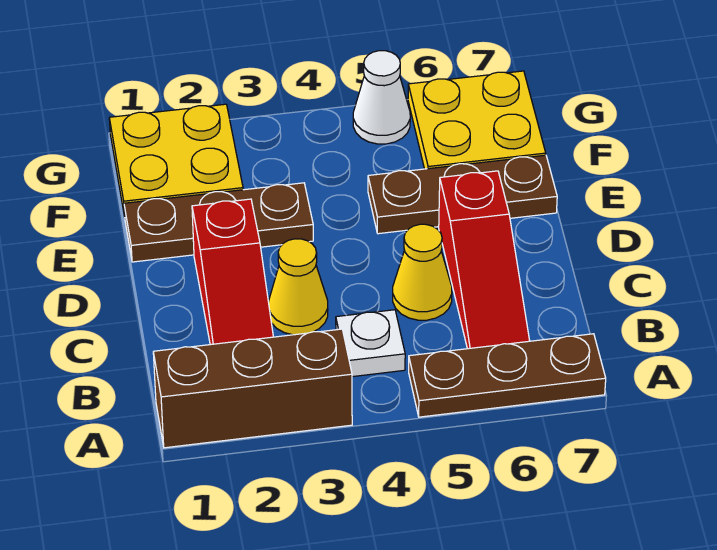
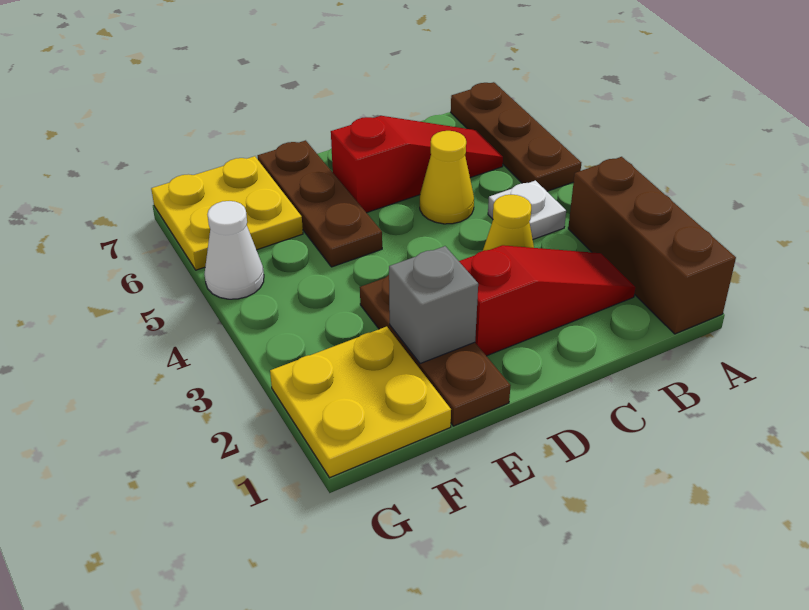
none -> grey 1x1 brick [389,246,478,364]

